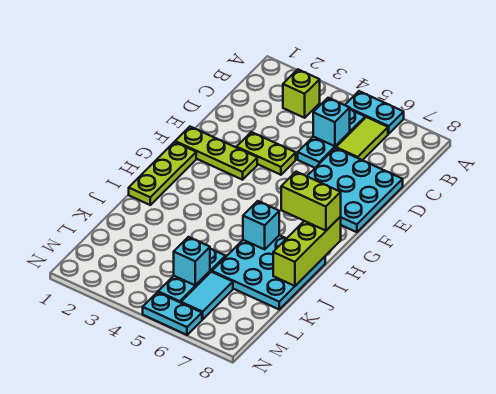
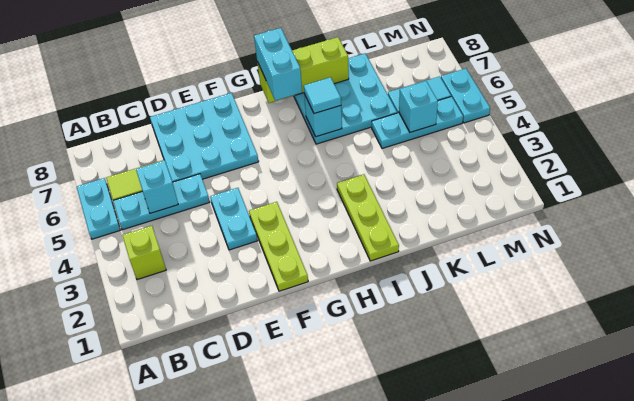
lime 1x2 plate [236,132,296,175] -> cyan 1x2 plate [210,188,258,250]
lime 1x3 plate [129,142,196,205] -> lime 1x3 plate turned to [337,174,399,261]
lime 1x2 brick [281,172,341,231] -> cyan 1x2 brick [254,28,302,101]
none -> cyan 1x1 tile [304,77,341,114]

